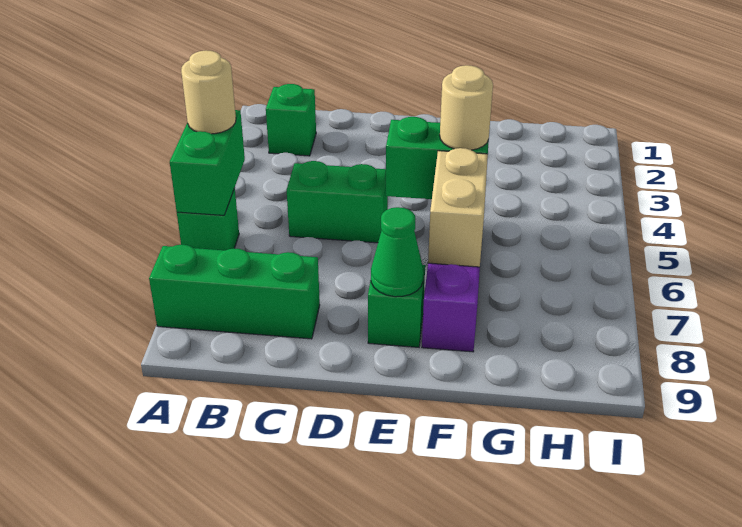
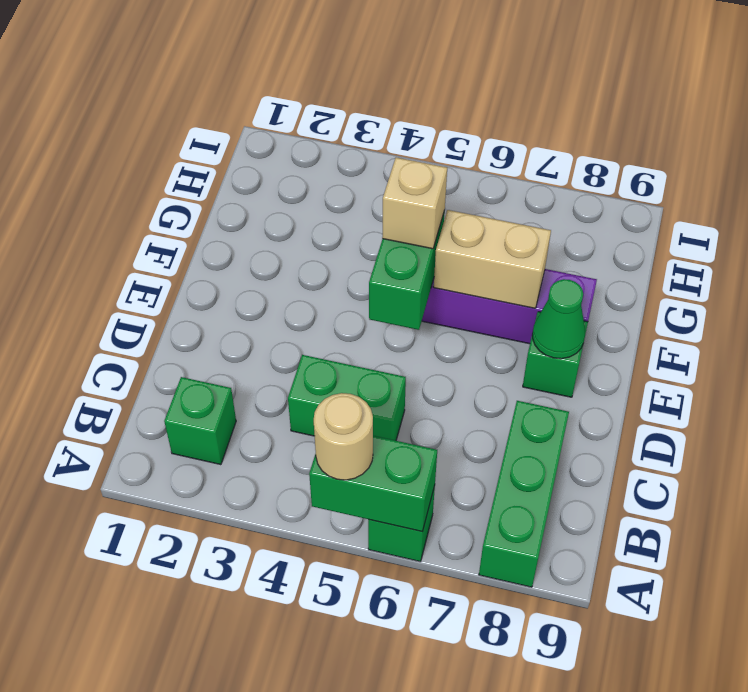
green 1x2 brick [287,161,388,243] -> green 1x2 brick turned to [288,355,406,441]
tan 1x1 round brick [440,65,493,150] -> tan 1x1 brick [382,158,447,249]

